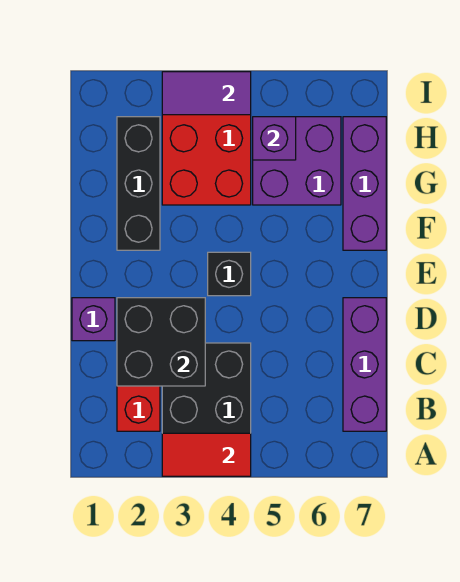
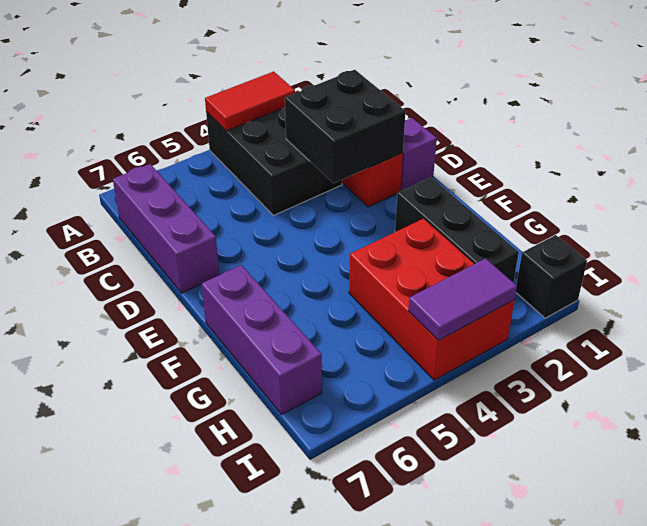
black 1x1 brick [208,252,251,296] -> black 1x1 brick moved to [516,235,587,318]
purple 2x2 brick [253,117,341,205] -> none
purple 1x1 brick [253,117,296,160] -> none

